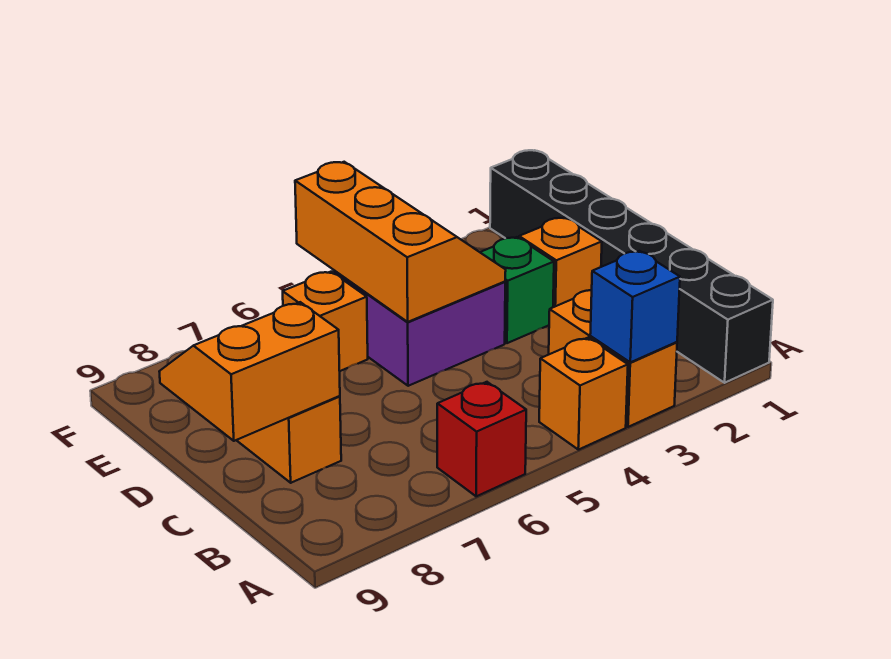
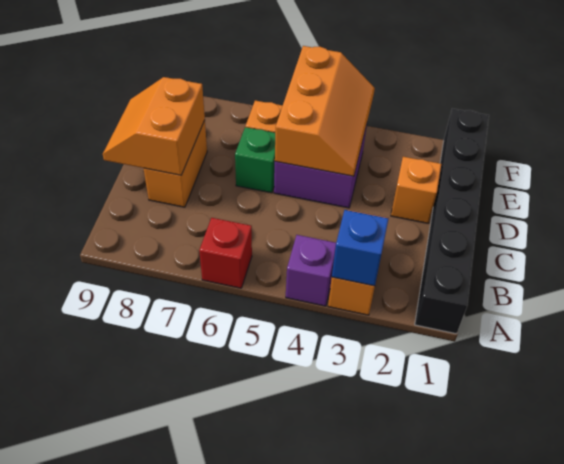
orange 1x1 brick [539,338,628,450] -> purple 1x1 brick [286,235,336,306]
orange 2x2 slope [159,302,340,441] -> orange 2x2 slope turned to [103,77,205,175]
green 1x1 brick [480,237,554,343] -> green 1x1 brick moved to [235,127,275,193]

